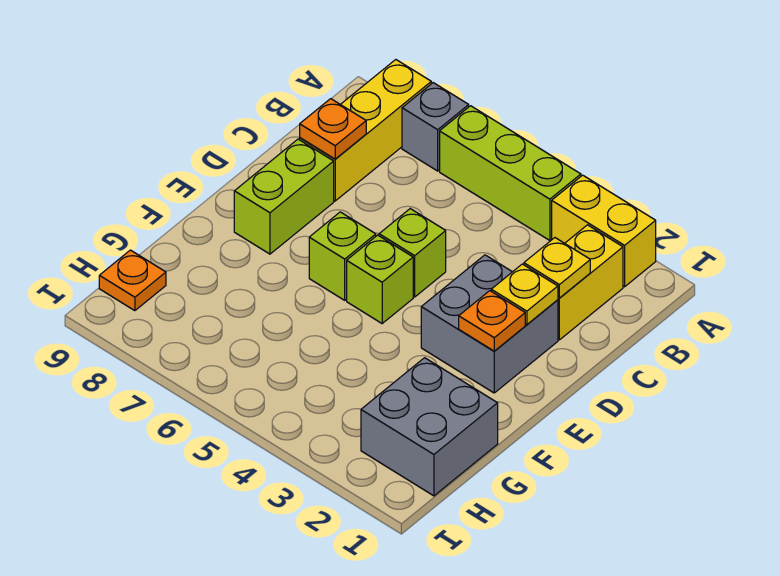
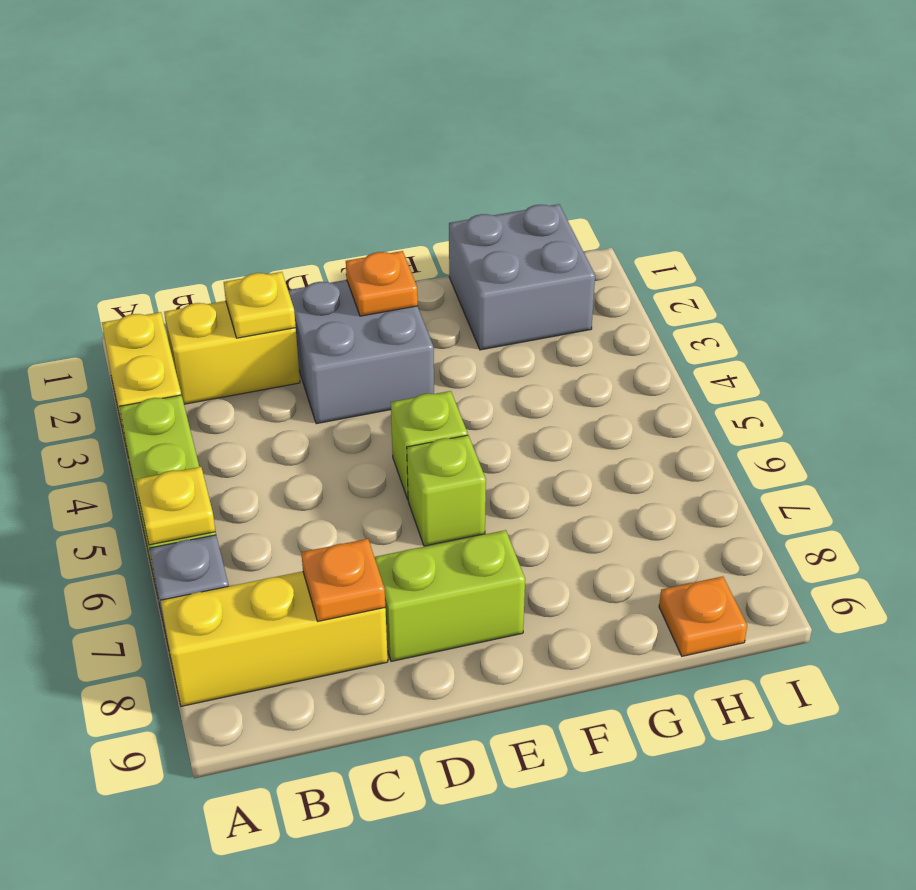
yellow 1x1 plate [491,264,558,325] -> yellow 1x1 plate moved to [136,467,215,545]
lime 1x1 brick [379,209,446,297] -> none

